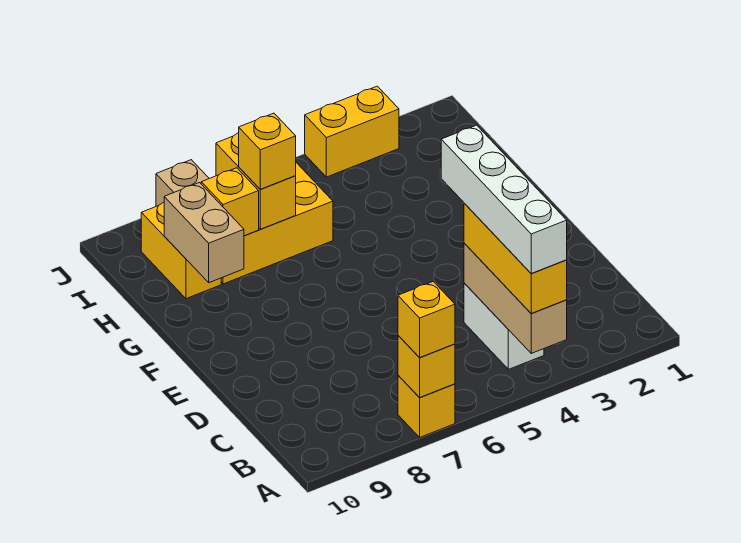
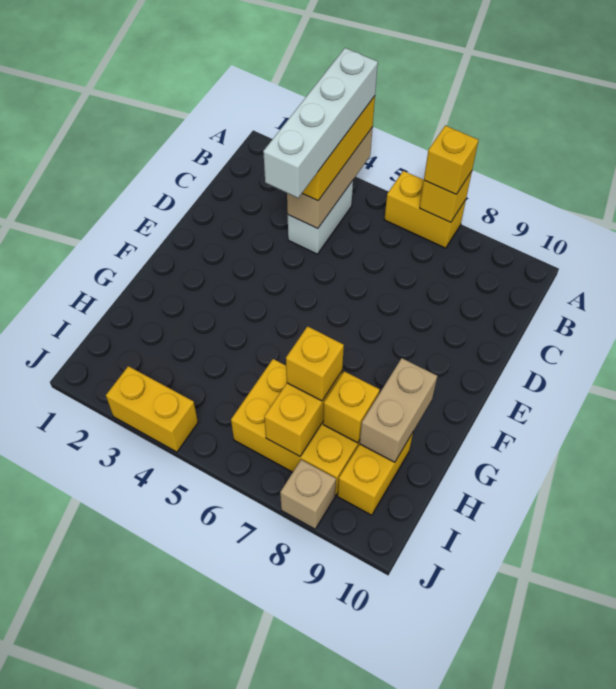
yellow 1x1 brick [398,375,455,437] -> yellow 1x2 brick [384,171,466,248]

